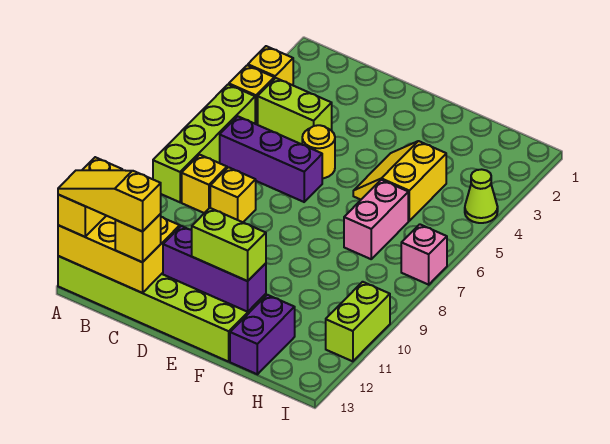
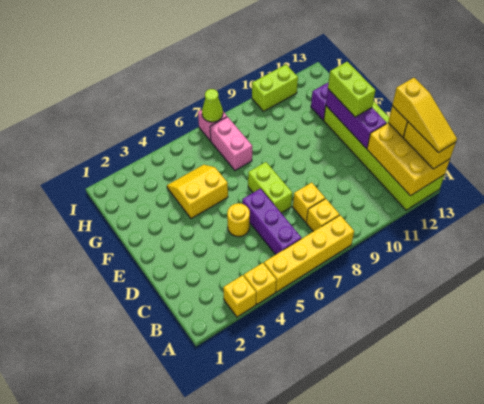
lime 1x4 brick [153,85,255,202] -> yellow 1x4 brick [264,215,354,292]
yellow 1x2 brick [58,157,122,237] -> yellow 1x2 brick turned to [403,122,456,169]
lime 1x2 brick [258,78,332,145] -> lime 1x2 brick moved to [248,162,292,213]
yellow 2x2 slope [353,141,446,221] -> yellow 2x2 slope turned to [167,165,228,219]
pink 1x2 brick [344,180,408,259] -> pink 1x2 brick turned to [210,117,252,170]
lime 1x1 cone [465,169,498,223] -> lime 1x1 cone moved to [202,89,223,122]

